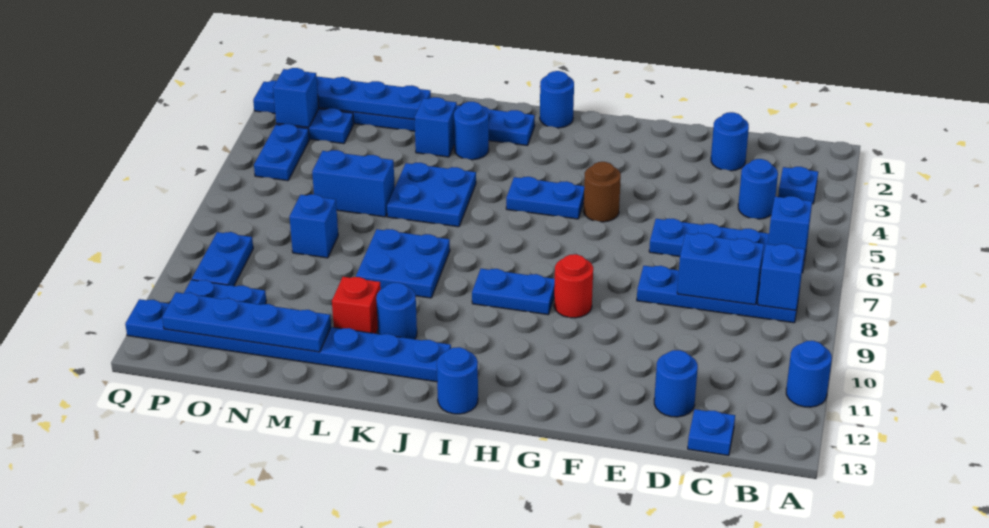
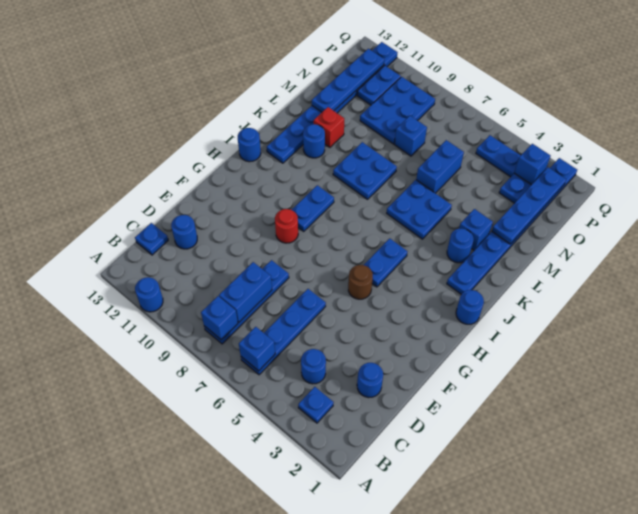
blue 1x2 plate [192,232,253,286] -> blue 2x3 plate [360,77,435,144]

